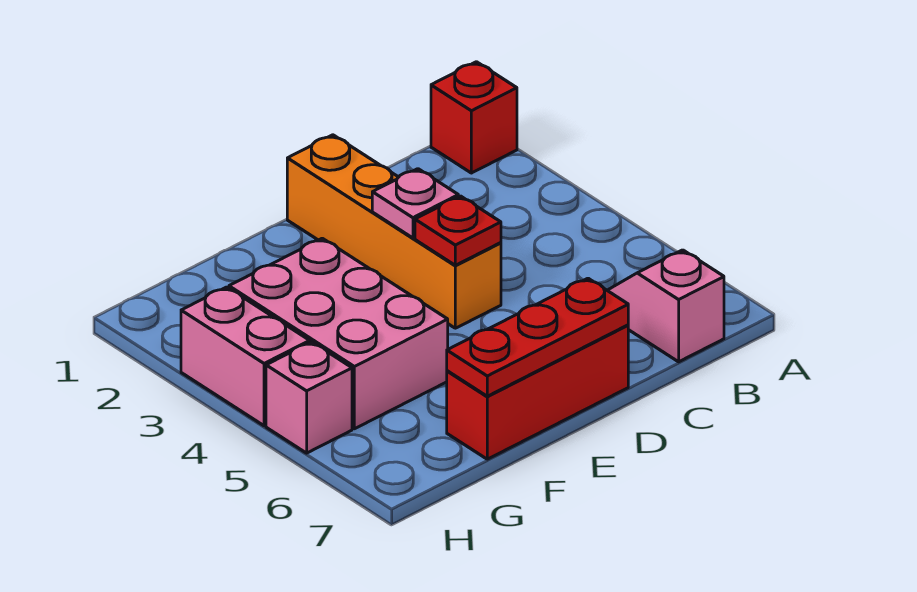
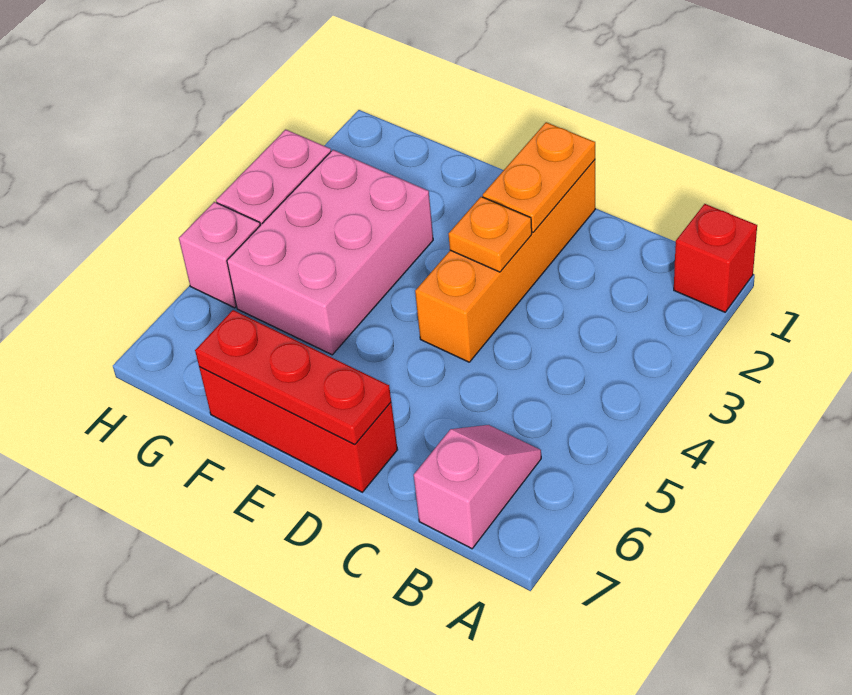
none -> orange 1x2 plate [483,122,595,232]
pink 1x1 plate [372,169,458,238] -> orange 1x1 plate [449,197,532,272]
red 1x1 plate [415,196,501,265] -> none

